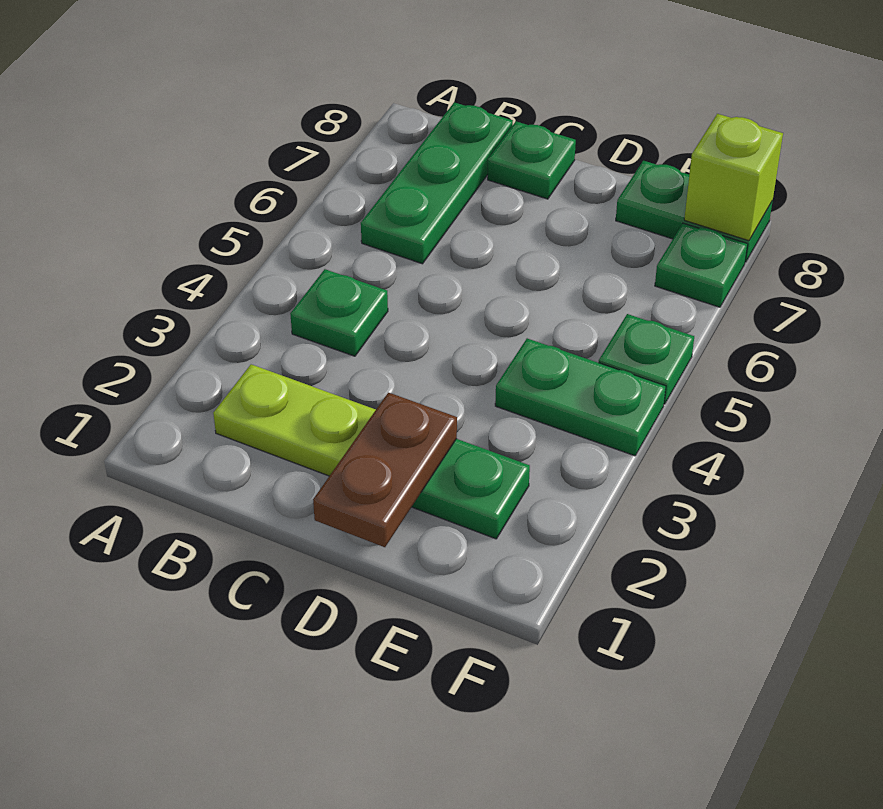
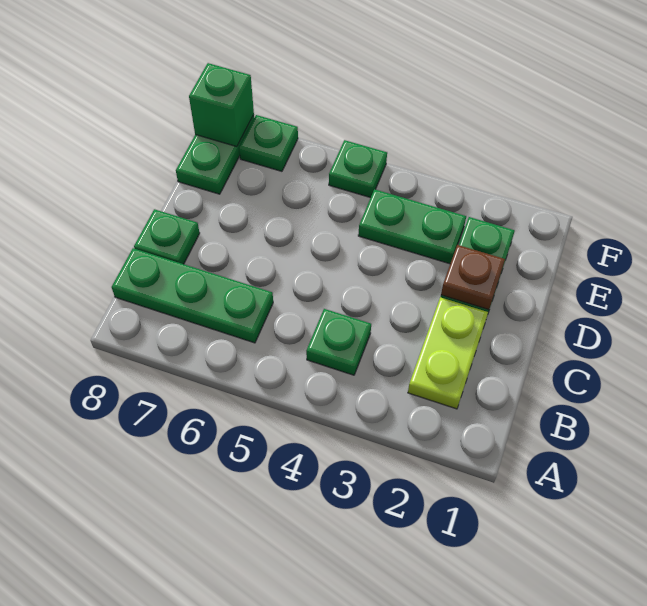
brown 1x2 plate [313,392,457,547] -> brown 1x1 plate [441,245,505,310]
green 1x2 plate [495,338,666,456] -> green 1x2 plate turned to [358,189,466,264]
lime 1x1 brick [684,114,783,241] -> green 1x1 brick [189,63,254,147]

